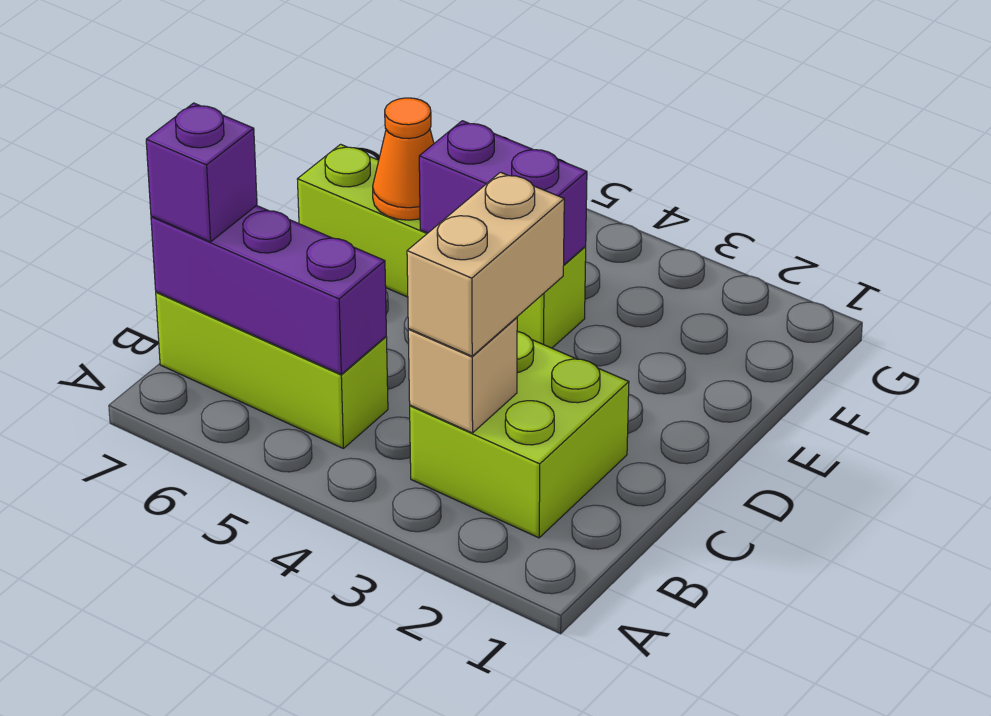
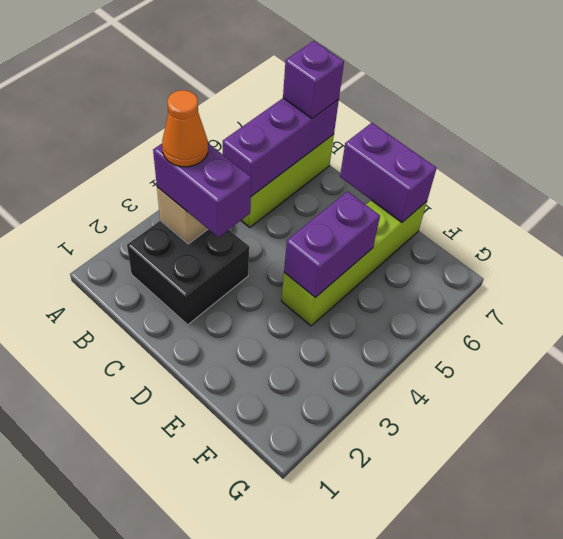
lime 2x2 brick [410,331,629,538] -> black 2x2 brick [127,220,249,325]
tan 1x2 brick [407,172,564,356] -> purple 1x2 brick [153,144,252,237]
none -> purple 1x2 brick [340,123,437,222]
orange 1x1 cone [373,98,434,220] -> orange 1x1 cone moved to [162,90,208,167]

